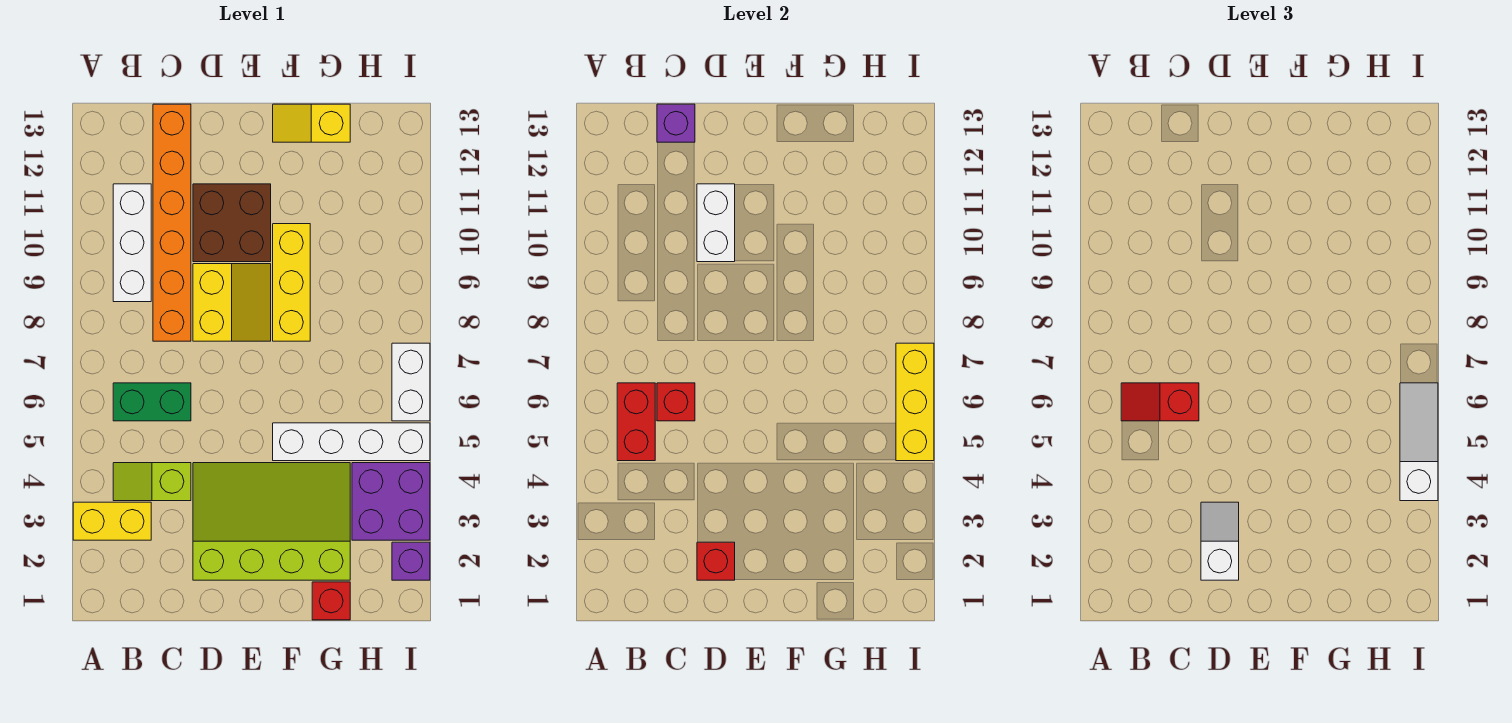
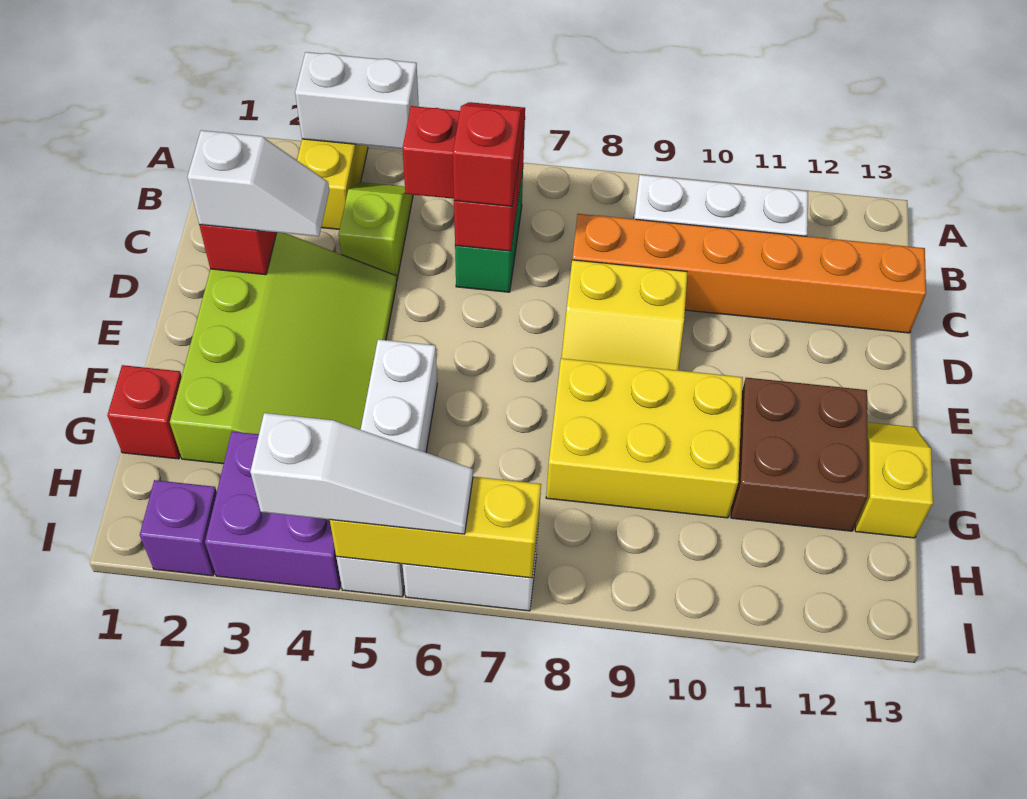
purple 1x1 brick [657,104,695,142] -> none
brown 2x2 brick [193,184,271,262] -> brown 2x2 brick moved to [731,378,868,531]
white 1x2 brick [697,184,735,262] -> white 1x2 brick moved to [295,52,419,149]
yellow 1x3 brick [273,224,310,341] -> yellow 2x3 brick [546,358,743,518]

